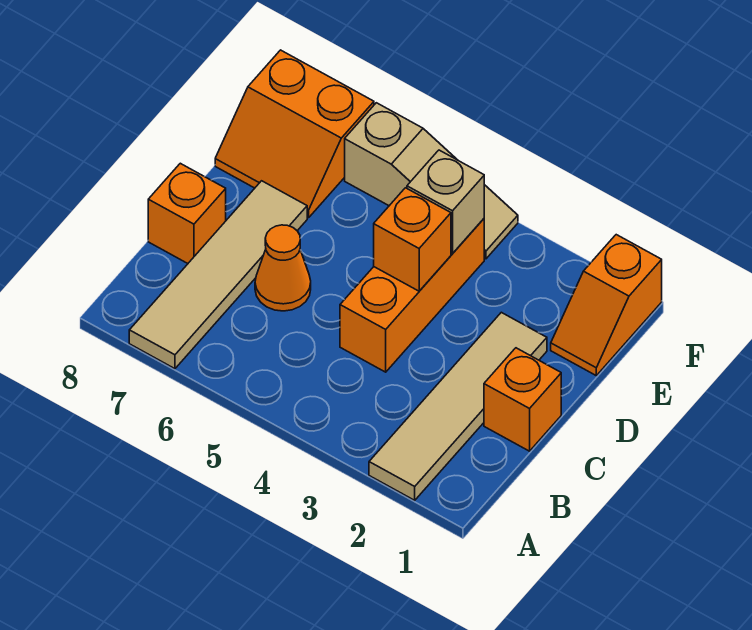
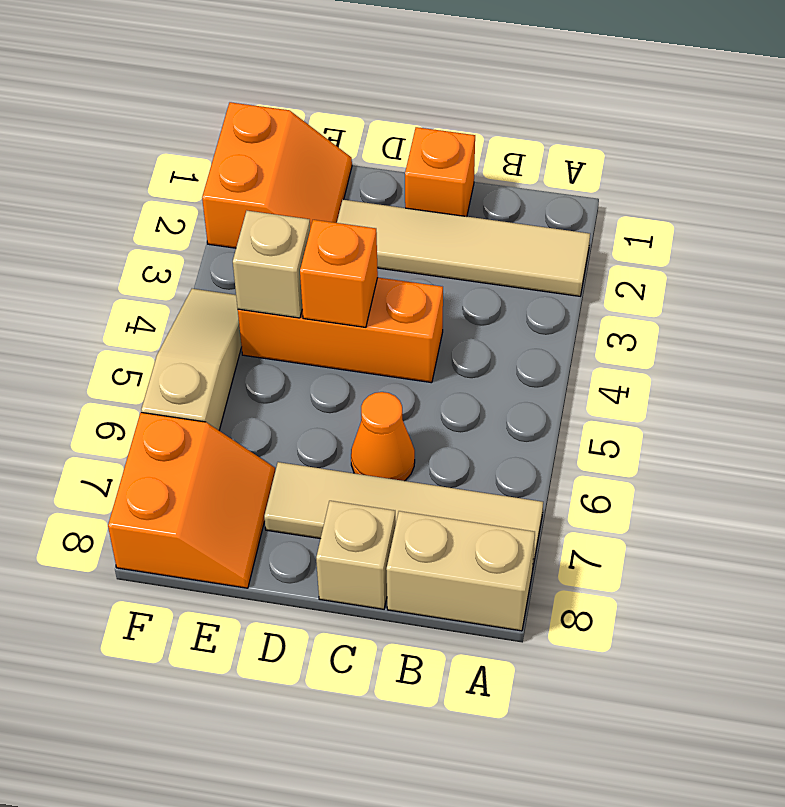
none -> tan 1x2 brick [386,511,535,631]
orange 1x1 brick [148,163,226,263] -> tan 1x1 brick [316,501,396,609]
orange 1x2 slope [551,235,662,375] -> orange 2x2 slope [202,102,352,248]

